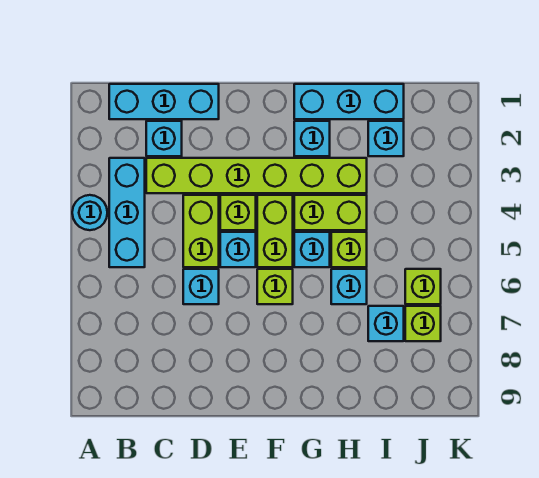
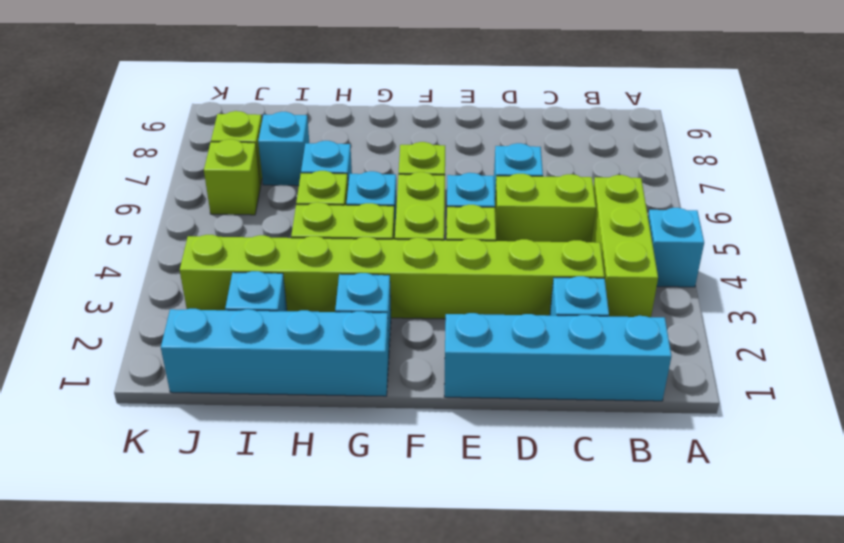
cyan 1x1 round brick [72,195,107,230] -> cyan 1x1 brick [648,208,704,287]
cyan 1x3 brick [109,84,219,119] -> cyan 1x4 brick [444,313,671,401]
cyan 1x3 brick [109,158,145,267] -> lime 1x3 brick [592,175,658,317]
lime 1x6 brick [146,158,367,193] -> lime 1x8 brick [180,235,604,319]
lime 1x2 brick [183,195,219,267] -> lime 1x2 brick turned to [495,174,596,242]
cyan 1x3 brick [294,84,404,119] -> cyan 1x4 brick [161,309,389,396]

